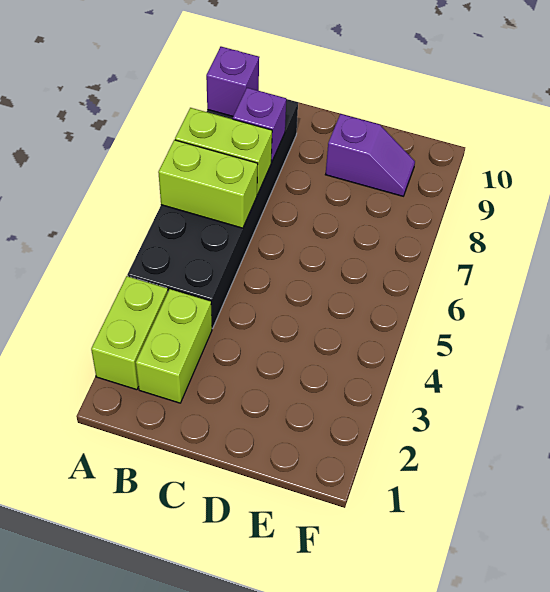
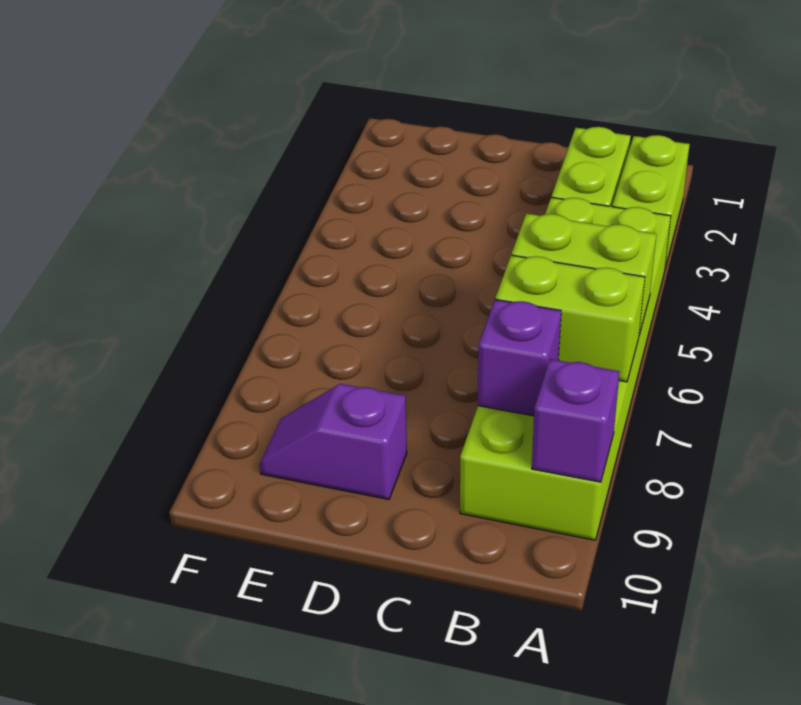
black 2x6 brick [127,99,298,329] -> lime 2x6 brick [460,197,671,540]

